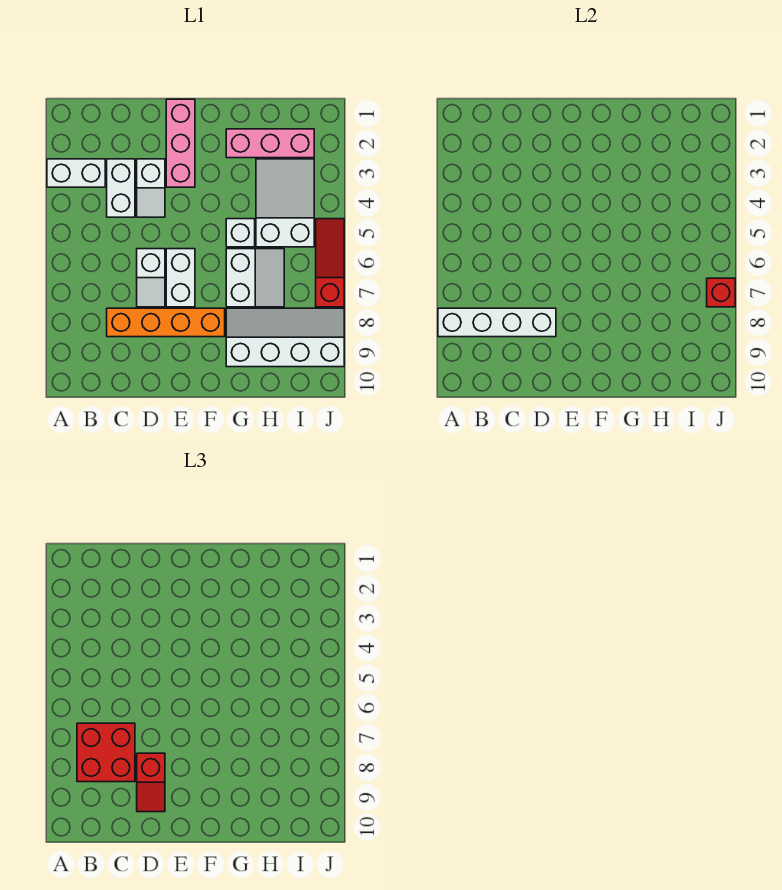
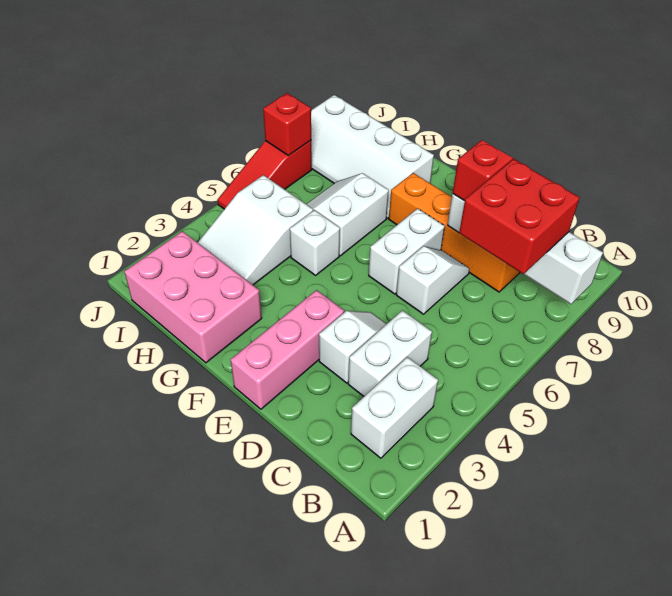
white 1x2 brick [47,159,105,187] -> white 1x2 brick turned to [351,357,438,458]
pink 1x3 brick [226,129,314,158] -> pink 2x3 brick [124,231,262,363]

